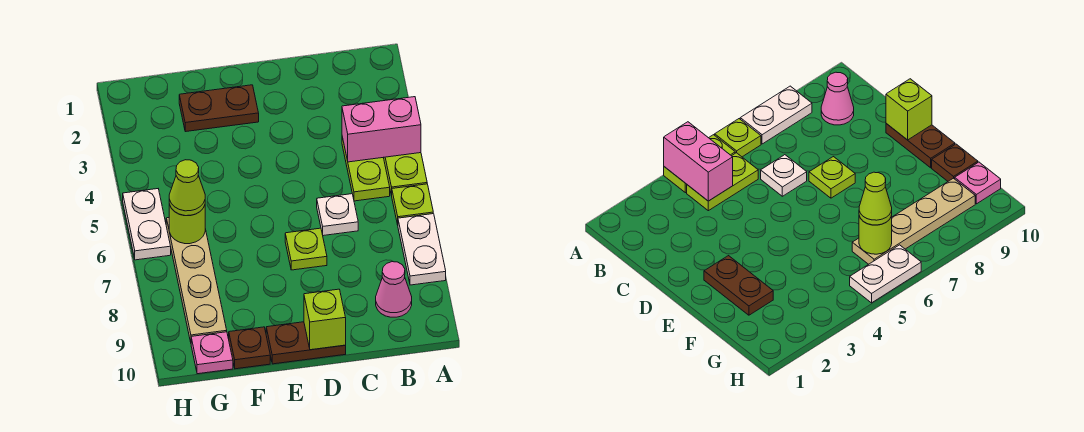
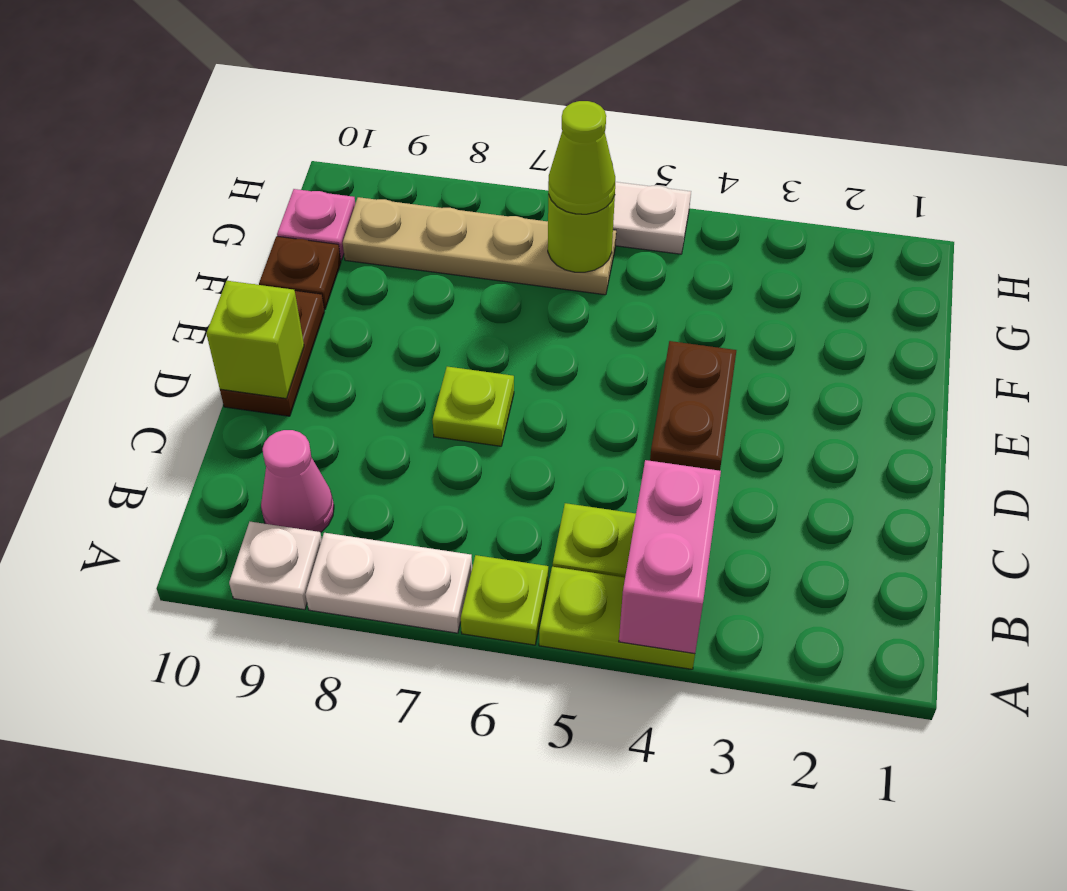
white 1x1 plate [317,194,358,236] -> white 1x1 plate moved to [229,522,322,610]
brown 1x2 plate [179,85,259,132] -> brown 1x2 plate moved to [650,341,736,471]

